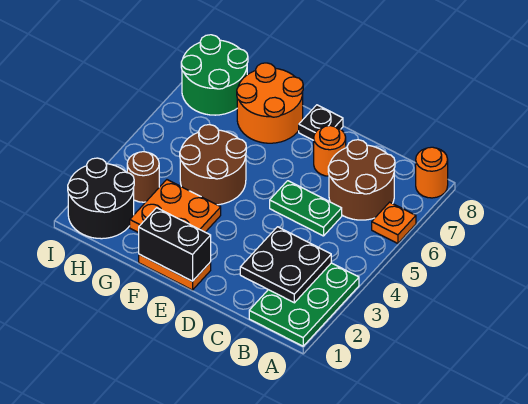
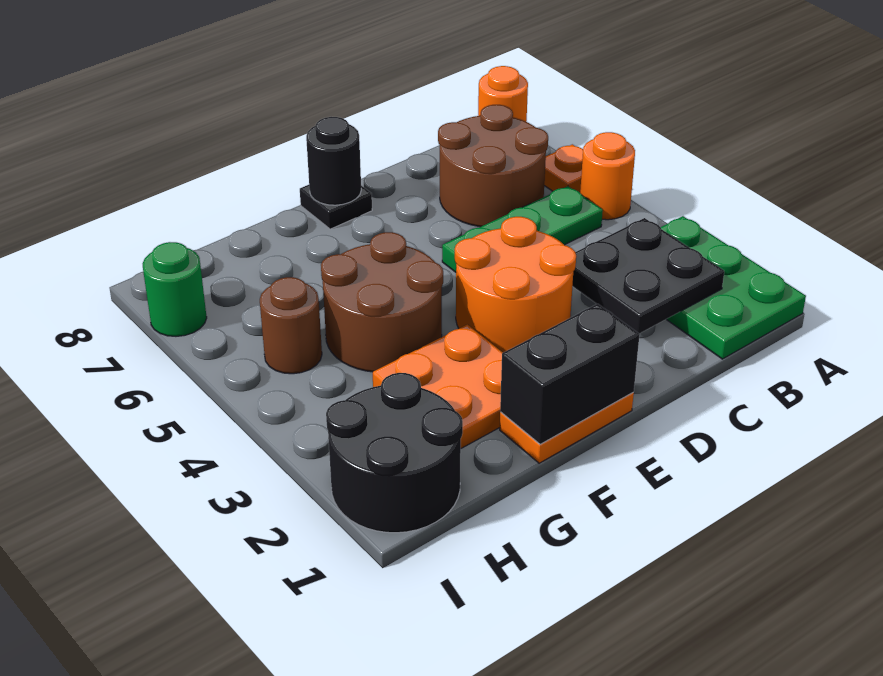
green 1x2 plate [270,181,342,236] -> green 1x3 plate [442,186,603,272]
orange 1x1 round brick [314,126,346,176] -> orange 1x1 round brick moved to [580,132,635,220]
none -> black 1x1 round brick [306,117,361,205]
orange 2x2 round brick [237,63,303,143] -> orange 2x2 round brick moved to [455,217,576,353]
brown 1x1 round brick [127,152,159,202] -> brown 1x1 round brick moved to [260,277,322,374]
green 2x2 round brick [181,35,248,115] -> green 1x1 round brick [143,242,207,336]

